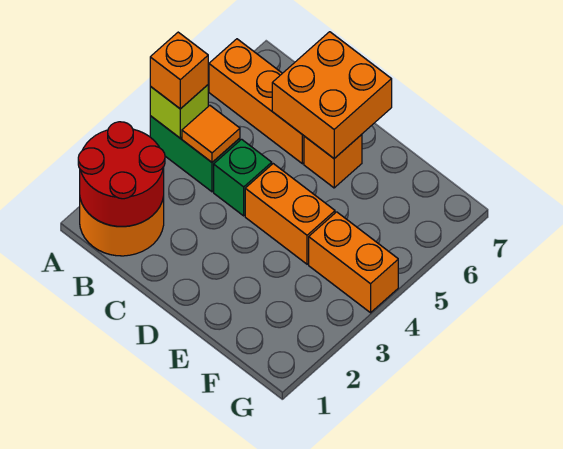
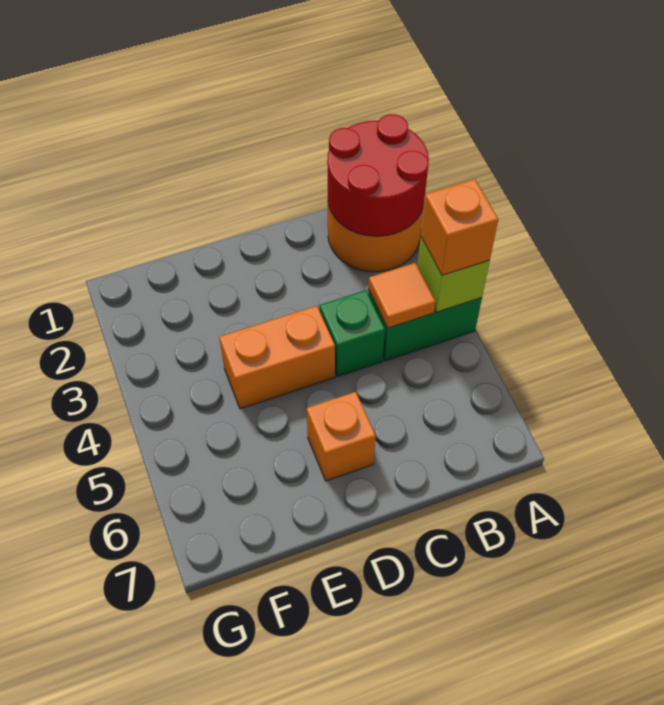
orange 1x3 brick [209,39,304,164] -> none
orange 2x2 brick [272,32,392,158] -> none
orange 1x2 brick [309,212,398,313] -> none

